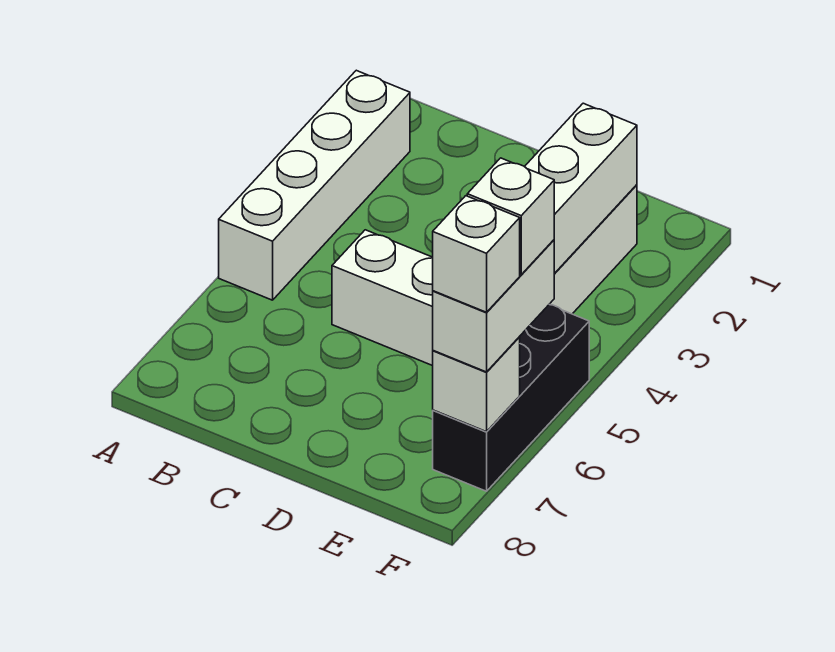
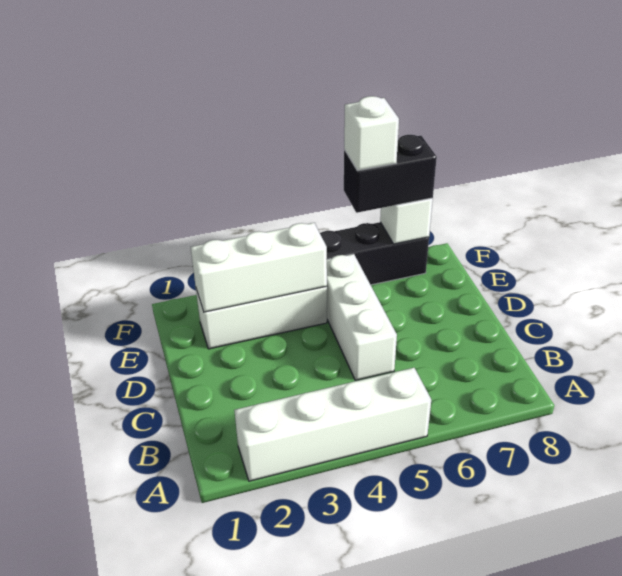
white 1x2 brick [433,240,554,372] -> black 1x2 brick [344,135,437,213]
white 1x1 brick [433,196,520,312] -> none

